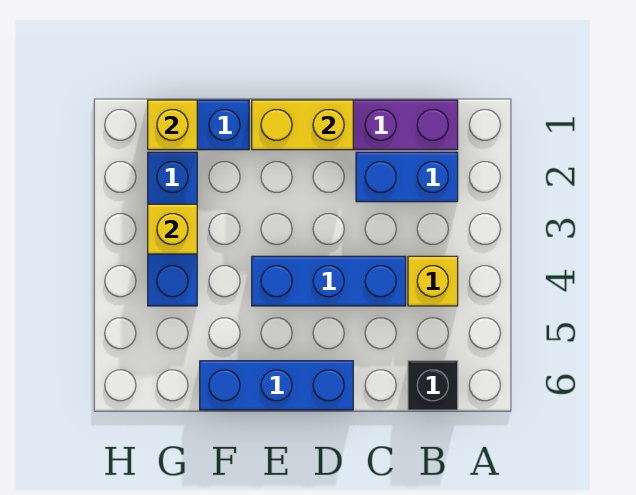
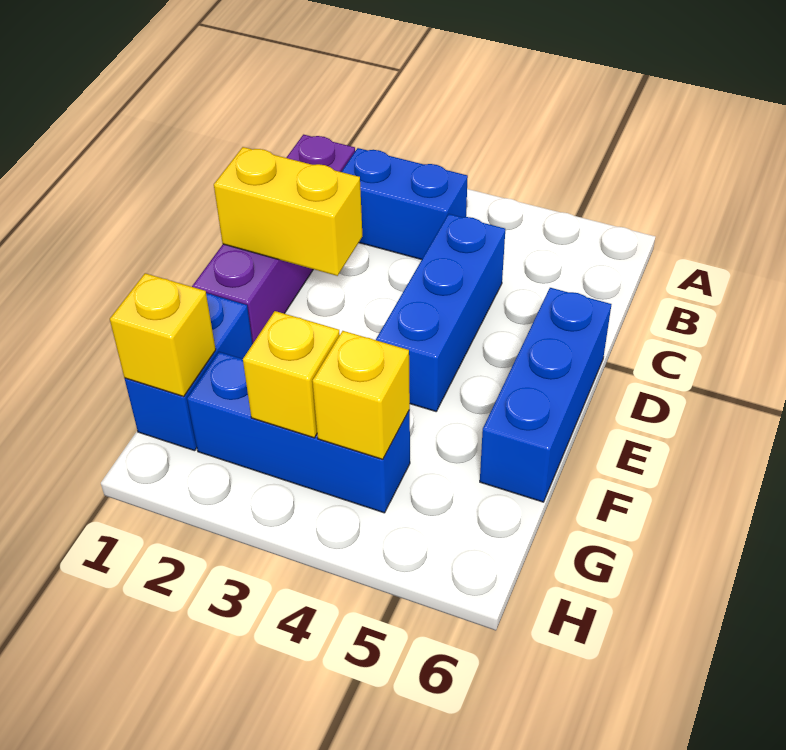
blue 1x2 brick [356,152,458,202] -> blue 1x2 brick turned to [342,148,468,260]
yellow 1x1 brick [408,256,458,306] -> yellow 1x1 brick moved to [312,331,410,459]
black 1x1 brick [408,361,458,410] -> none
yellow 1x2 brick [252,100,353,150] -> yellow 1x2 brick turned to [214,147,363,276]

